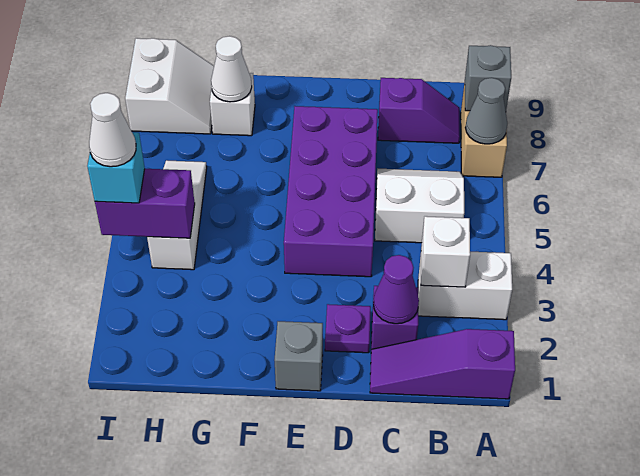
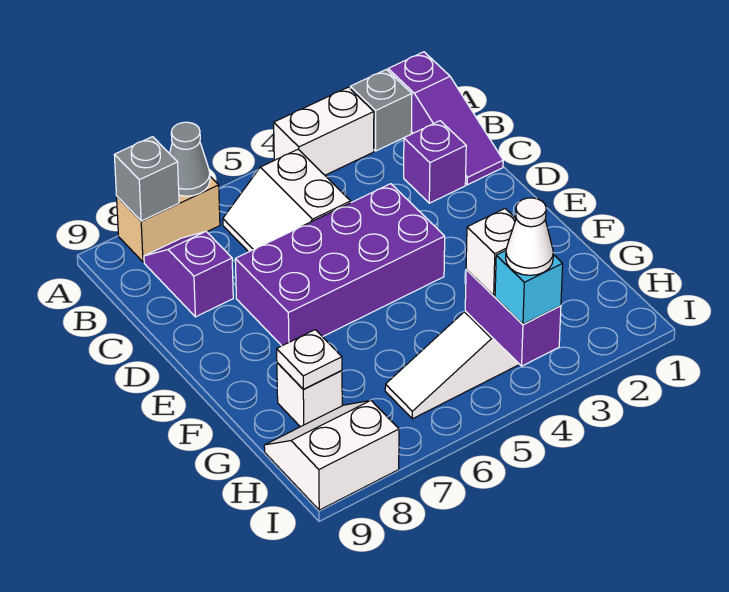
white 1x2 brick [418,252,512,320] -> white 1x2 brick turned to [274,87,374,175]
white 1x1 brick [421,216,470,287] -> white 1x1 brick moved to [466,209,516,296]
purple 1x1 cone [373,255,419,324] -> none
purple 1x1 plate [325,304,371,353] -> none
grey 1x1 brick [274,321,323,391] -> grey 1x1 brick moved to [350,69,412,151]
white 1x1 cone [211,36,252,102] -> white 1x1 plate [277,330,342,389]

